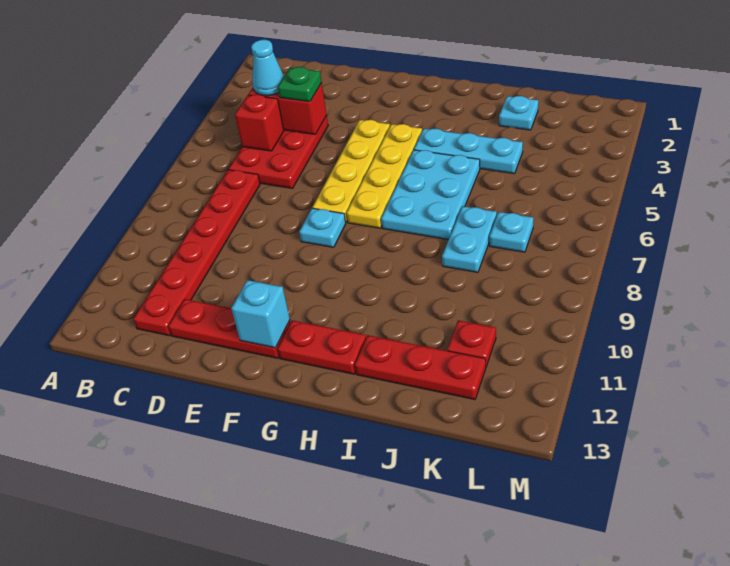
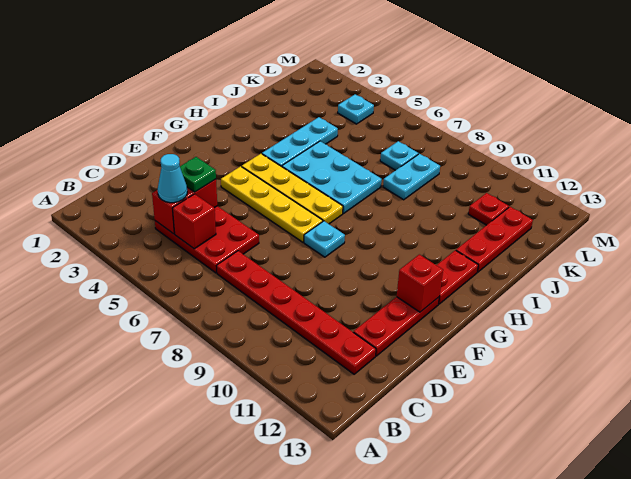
cyan 1x1 brick [231,280,290,348] -> red 1x1 brick [397,254,443,312]
cyan 1x1 plate [499,96,538,130] -> cyan 1x1 plate moved to [338,94,374,124]
cyan 1x2 plate [442,206,497,272] -> cyan 1x2 plate turned to [383,154,440,200]

